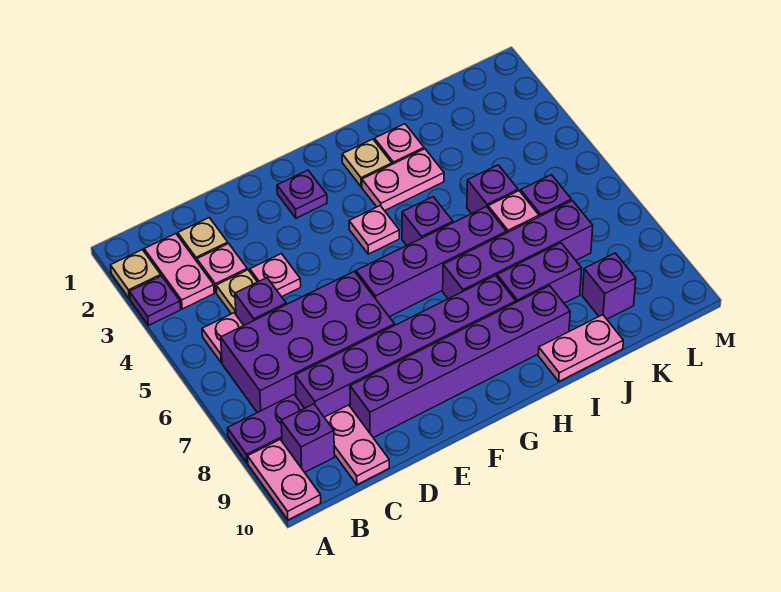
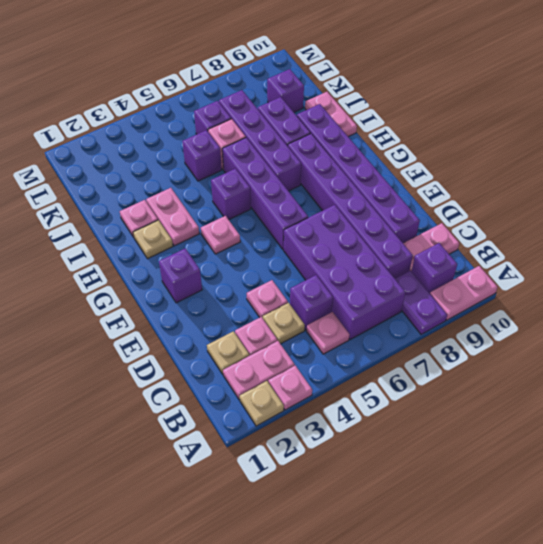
purple 1x1 plate [130,276,181,325] -> pink 1x1 plate [268,366,312,410]
purple 1x1 plate [277,170,327,218] -> purple 1x1 brick [159,248,202,303]

